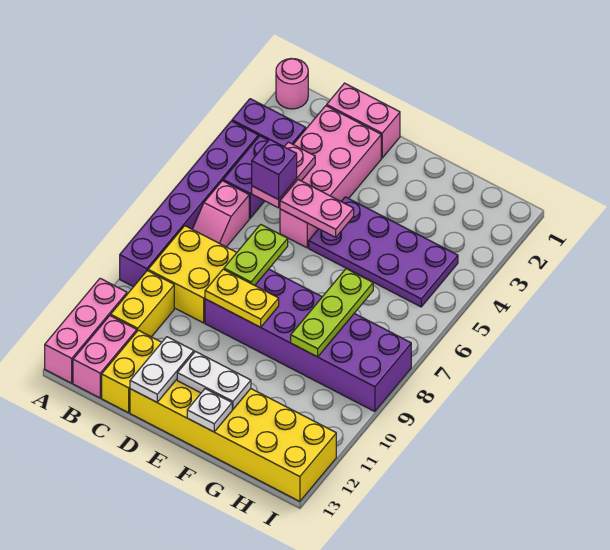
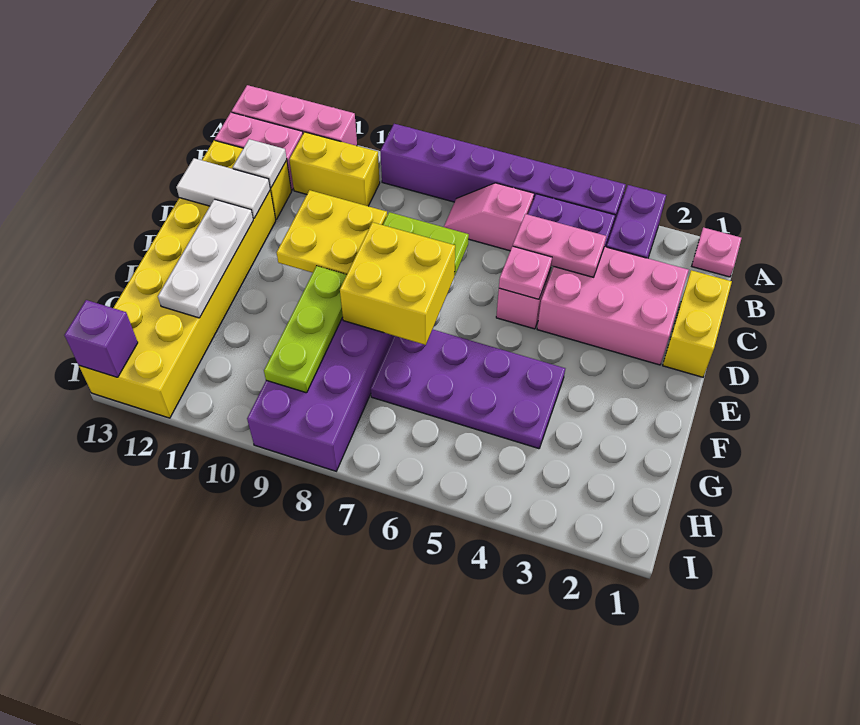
pink 1x1 round brick [276,58,308,109] -> pink 1x1 plate [692,227,742,277]
yellow 2x2 brick [148,226,237,323] -> yellow 2x2 brick moved to [340,222,455,345]
pink 1x2 brick [327,83,400,158] -> yellow 1x2 brick [663,270,732,377]
purple 1x1 brick [252,139,297,200] -> purple 1x1 brick moved to [64,300,138,377]
pink 1x2 plate [280,180,354,237] -> pink 1x1 plate [499,246,552,299]
yellow 1x2 plate [205,269,279,327] -> yellow 2x2 plate [277,190,387,274]
white 1x2 plate [130,337,194,402] -> white 1x2 tile [176,158,270,219]
purple 2x4 plate [309,197,458,307] -> purple 2x4 plate turned to [371,329,565,449]
white 1x2 plate [177,351,251,409] -> white 1x3 plate [158,199,253,318]
white 1x1 plate [187,389,232,432] -> white 1x1 plate moved to [233,139,287,188]
lime 1x3 plate [291,269,373,357] -> lime 1x3 plate turned to [264,266,347,393]

